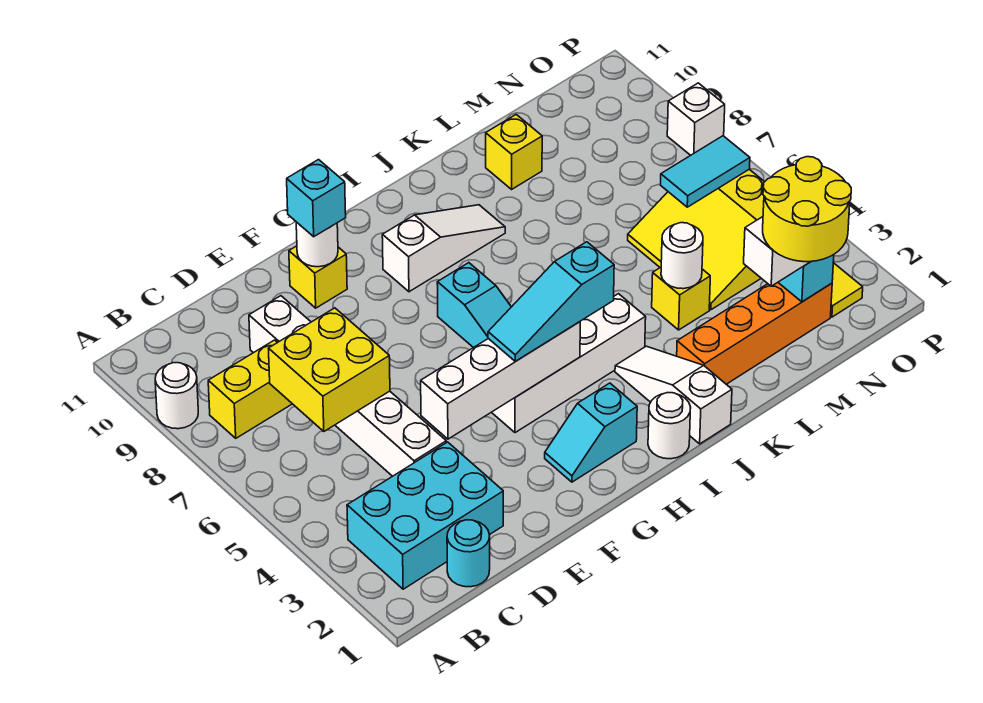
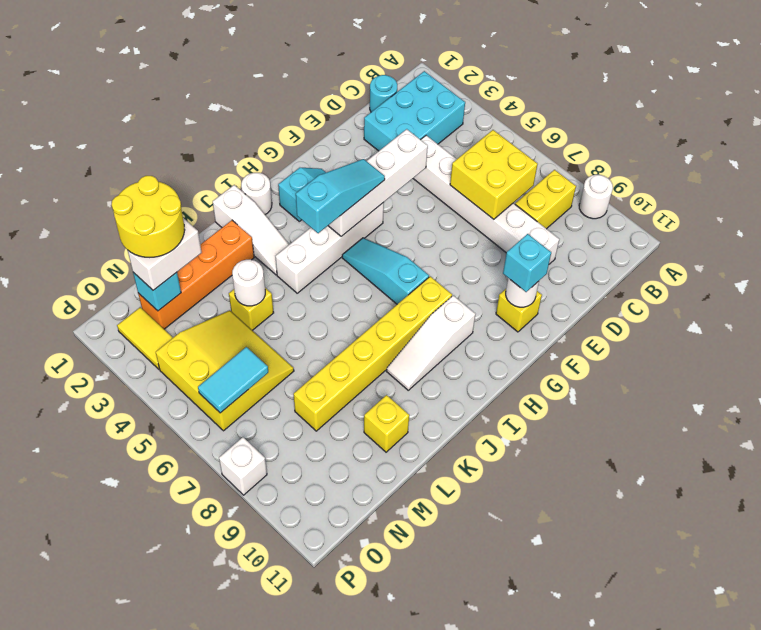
none -> yellow 1x6 brick [294,276,452,431]

